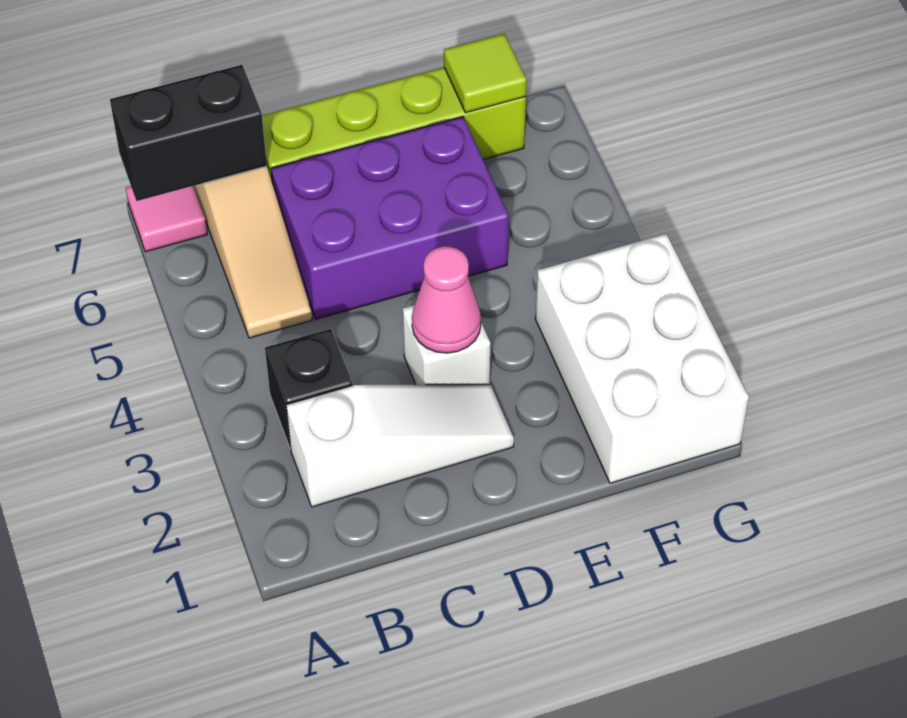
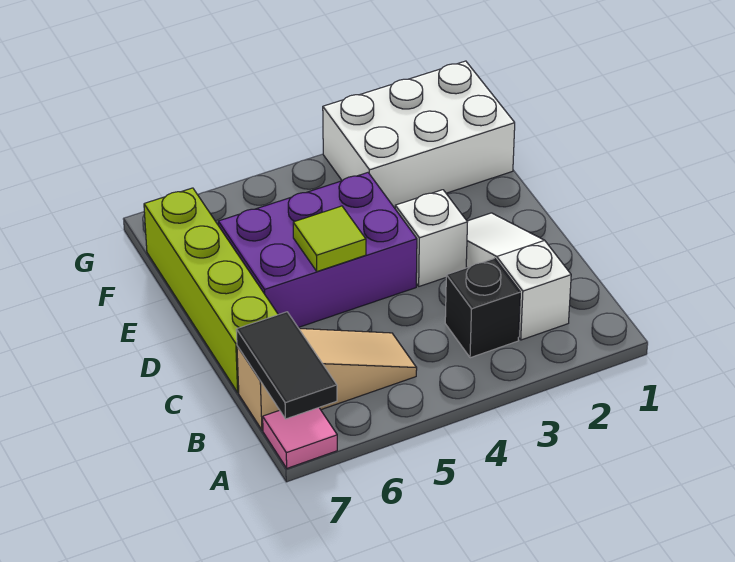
black 1x2 brick [110,65,267,201] -> black 1x2 tile [236,312,337,419]
purple 2x3 brick [271,117,509,319] -> purple 2x3 brick turned to [218,173,417,327]
pink 1x1 cone [412,246,481,353] -> none
lime 1x1 tile [444,34,527,113] -> lime 1x1 tile moved to [293,206,366,271]

